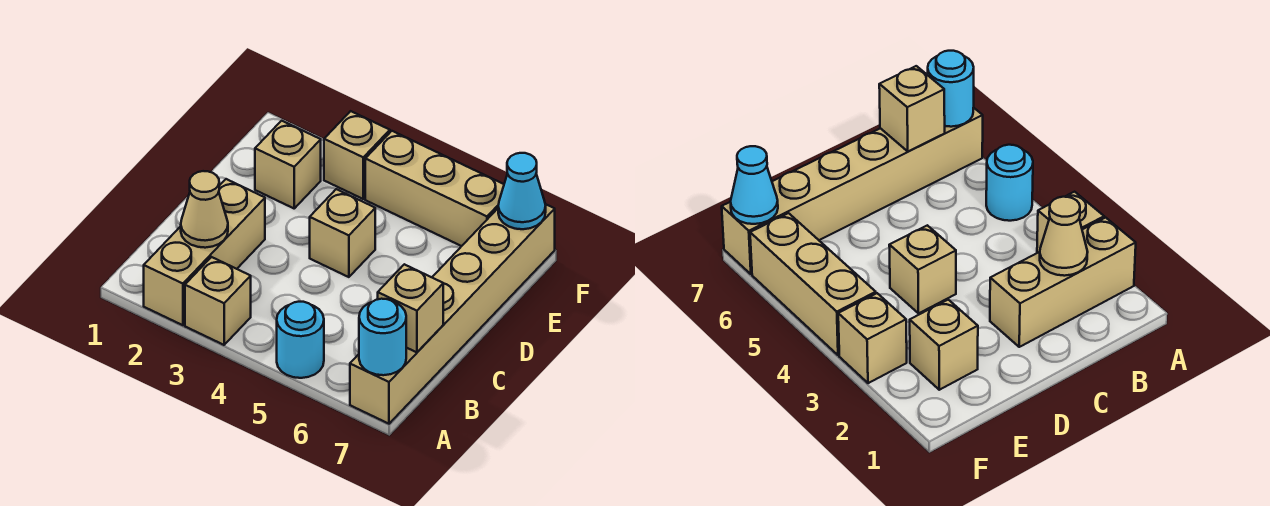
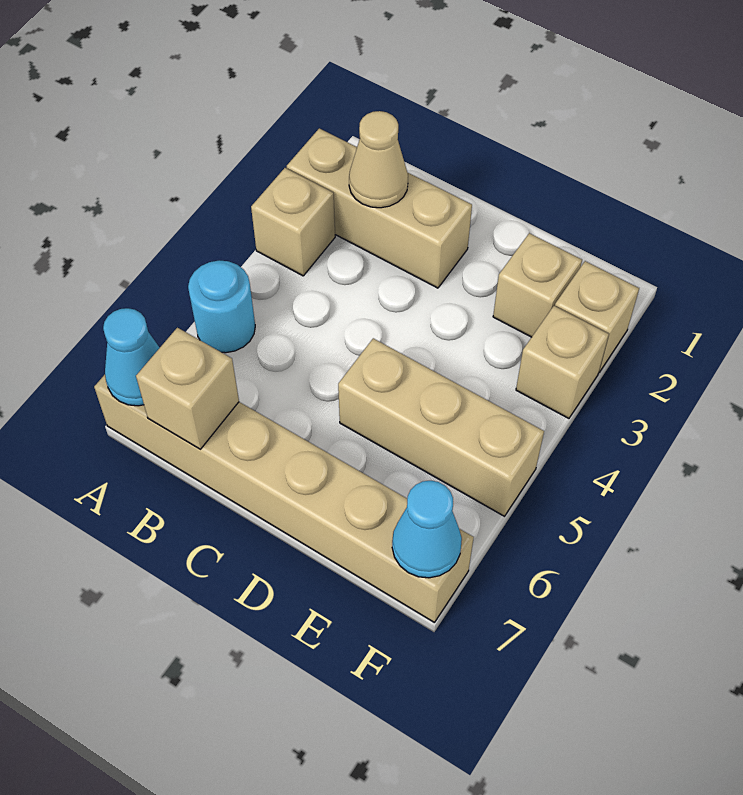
cyan 1x1 round brick [359,299,406,375] -> cyan 1x1 cone [103,308,160,406]
tan 1x1 brick [310,189,375,277] -> tan 1x1 brick moved to [555,261,639,372]
tan 1x3 brick [365,131,504,246] -> tan 1x3 brick turned to [338,338,544,516]

